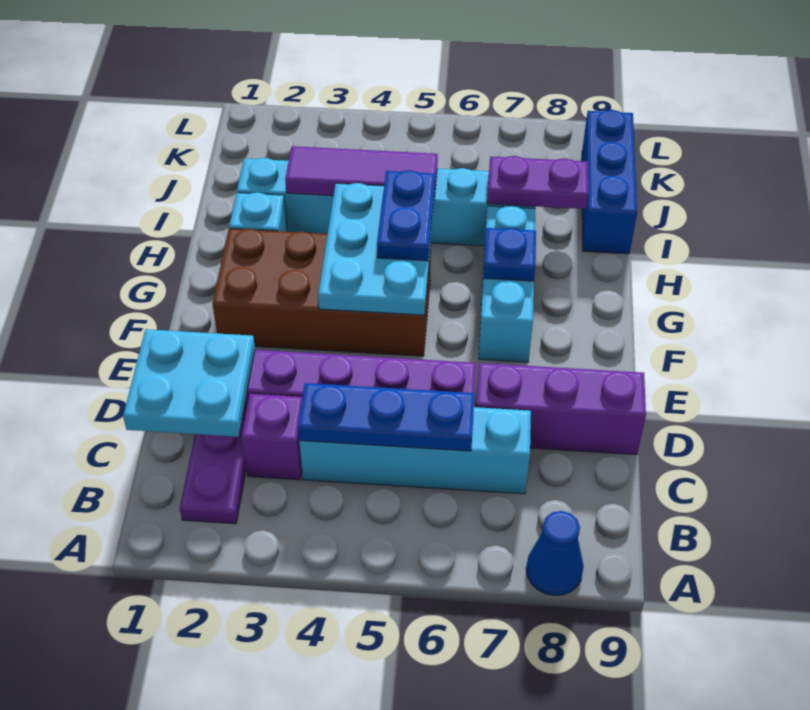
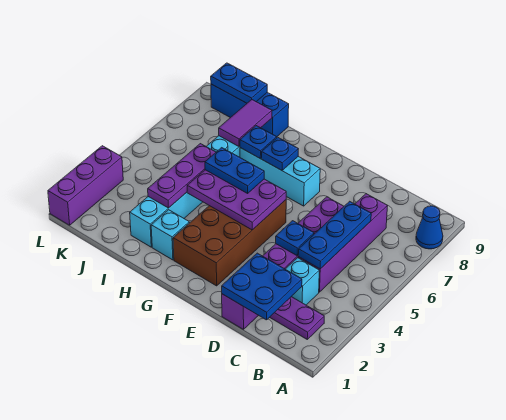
cyan 2x2 plate [123,329,255,437] -> blue 2x2 plate [222,253,302,320]
purple 1x1 brick [242,394,302,480] -> cyan 1x1 brick [286,258,319,305]
cyan 1x4 brick [299,407,531,494] -> purple 1x4 brick [298,194,388,292]
none -> blue 1x1 plate [276,221,314,256]
purple 1x3 brick [476,363,646,455] -> purple 1x3 brick moved to [48,146,123,225]
cyan 2x3 plate [318,183,435,315] -> purple 2x3 plate [187,170,286,230]
none -> blue 1x1 plate [240,126,277,158]
purple 1x3 tile [285,146,438,199] -> purple 1x3 plate [148,144,216,208]
purple 1x2 plate [487,156,588,209] -> purple 1x2 tile [219,100,272,146]
none -> blue 1x2 plate [211,63,267,103]

